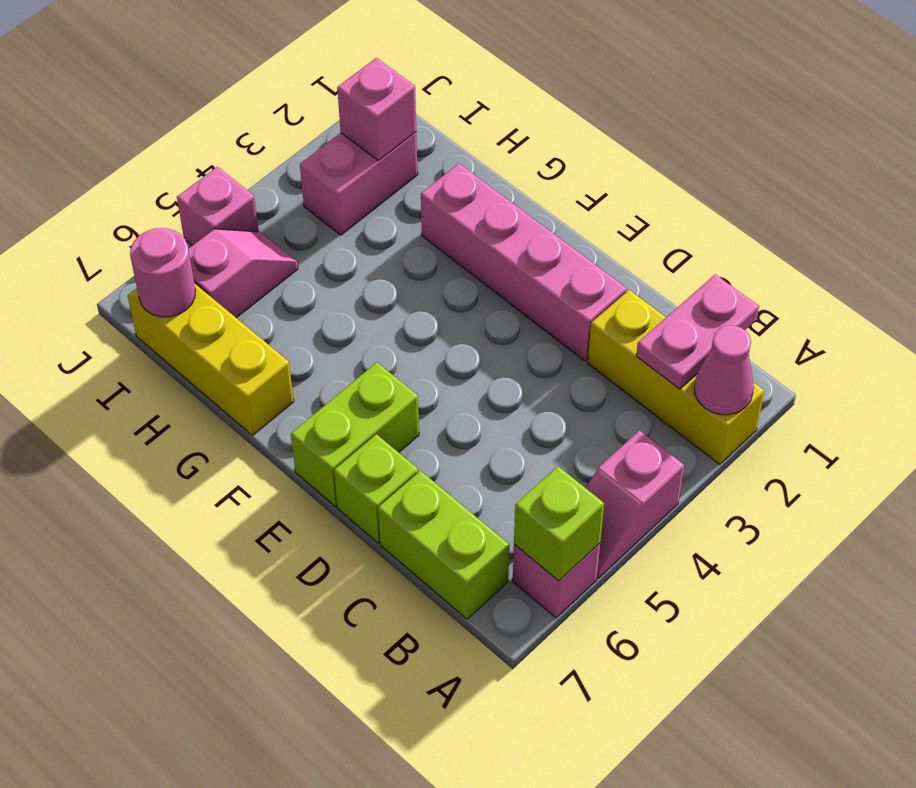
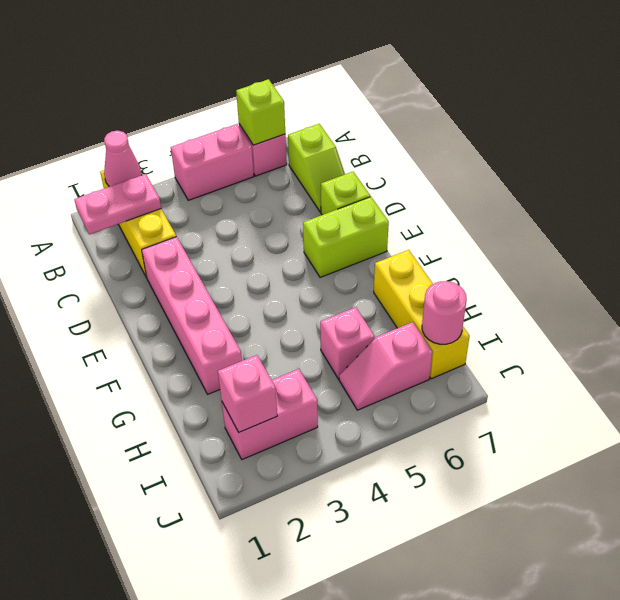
pink 1x2 slope [586,430,684,578] -> pink 1x2 brick [171,124,254,200]
lime 1x2 brick [378,471,509,619] -> lime 1x2 slope [288,124,345,212]
pink 1x1 brick [177,167,259,246] -> pink 1x1 brick moved to [320,307,375,379]

